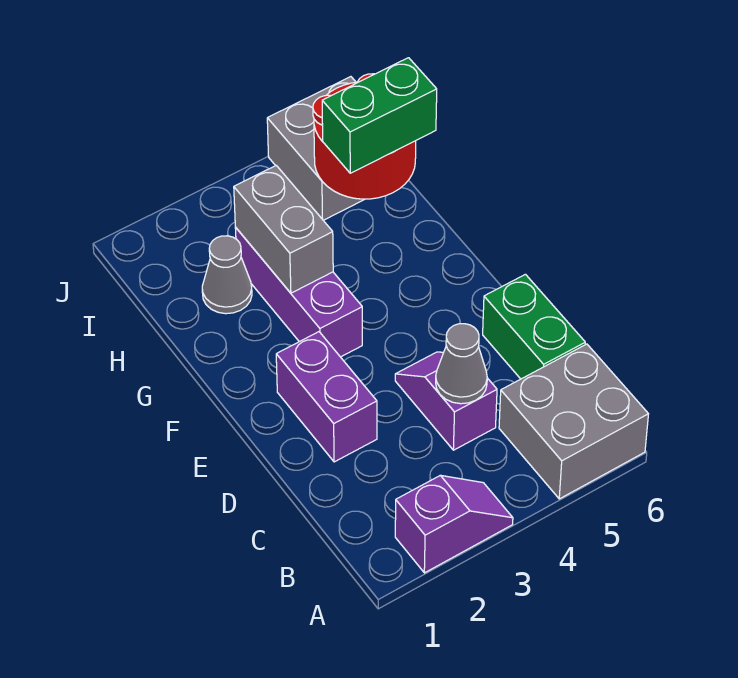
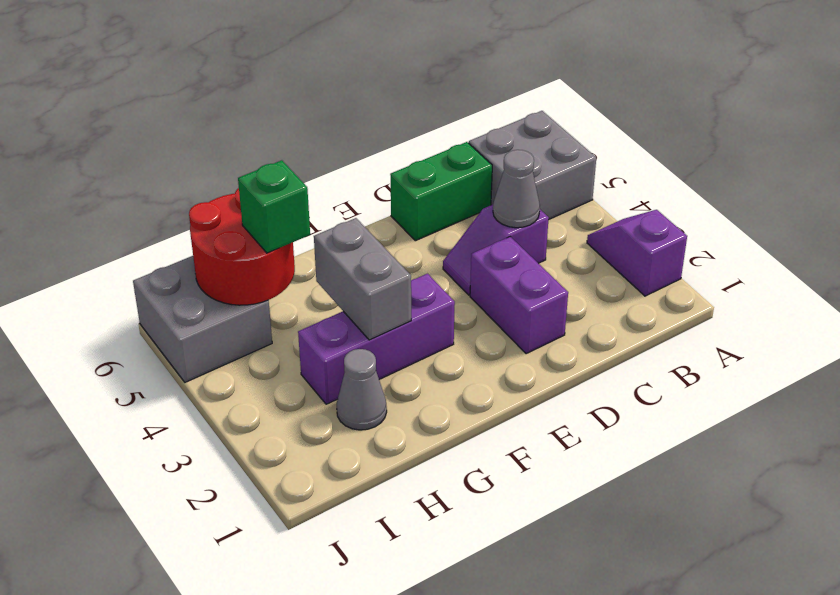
purple 1x2 brick [276,332,377,462] -> purple 1x2 brick turned to [470,237,568,354]
grey 1x2 brick [234,166,333,293] -> grey 1x2 brick turned to [314,218,411,340]
green 1x2 brick [322,58,437,173] -> green 1x1 brick [238,160,310,253]

